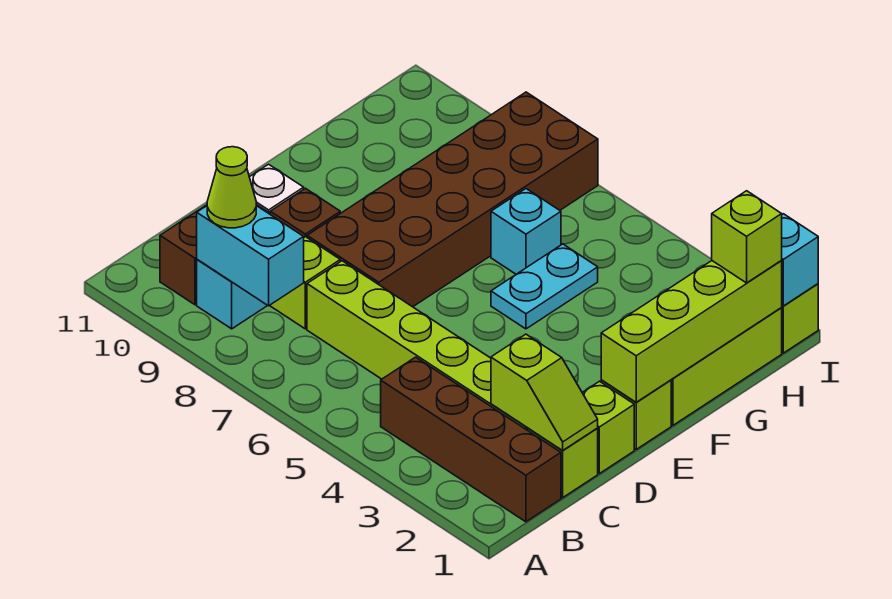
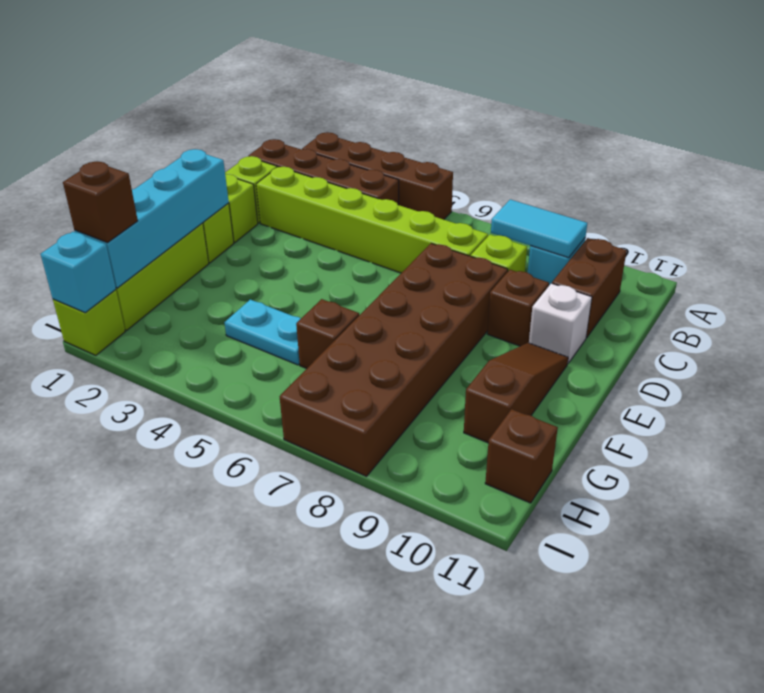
none -> brown 1x4 brick [302,132,453,219]
cyan 1x2 brick [197,206,304,306] -> cyan 1x2 tile [491,199,587,258]
lime 1x1 cone [207,147,256,228] -> none
lime 1x2 slope [491,334,598,450] -> none
lime 1x4 brick [601,261,782,402] -> cyan 1x4 brick [75,149,229,288]
none -> brown 1x3 slope [464,343,568,443]
cyan 1x2 plate [491,244,598,329] -> cyan 1x2 plate turned to [224,300,301,365]
cyan 1x1 brick [491,189,561,274] -> brown 1x1 brick [296,299,359,369]
lime 1x1 brick [712,191,782,283] -> brown 1x1 brick [63,161,138,243]
none -> brown 1x1 brick [485,409,558,503]

